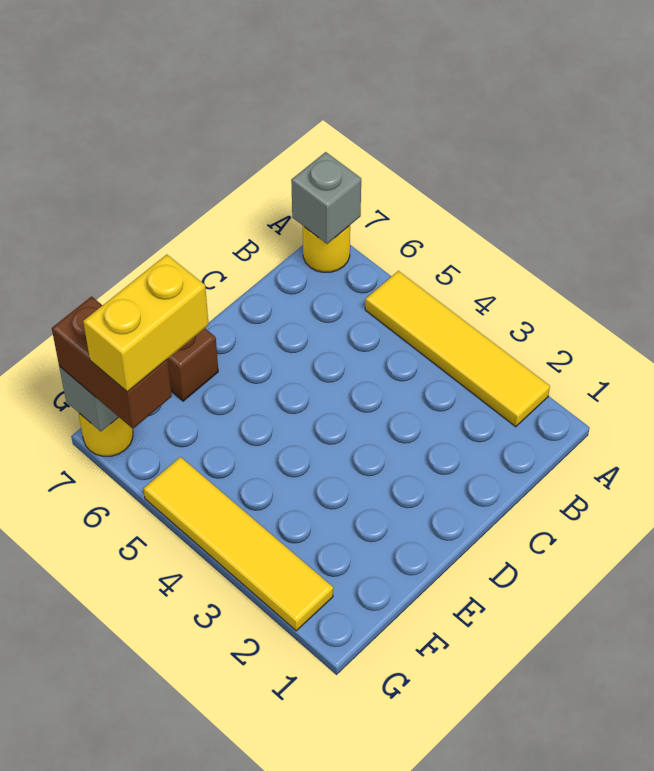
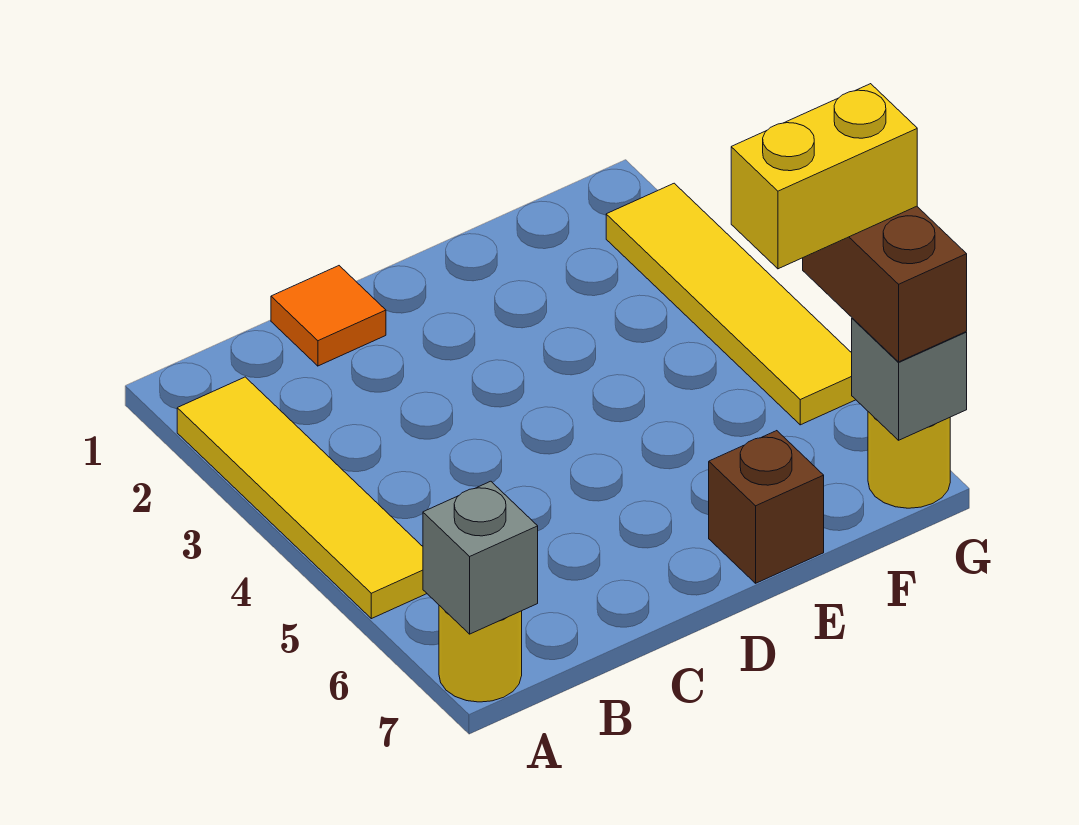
none -> orange 1x1 tile [271,266,386,366]

